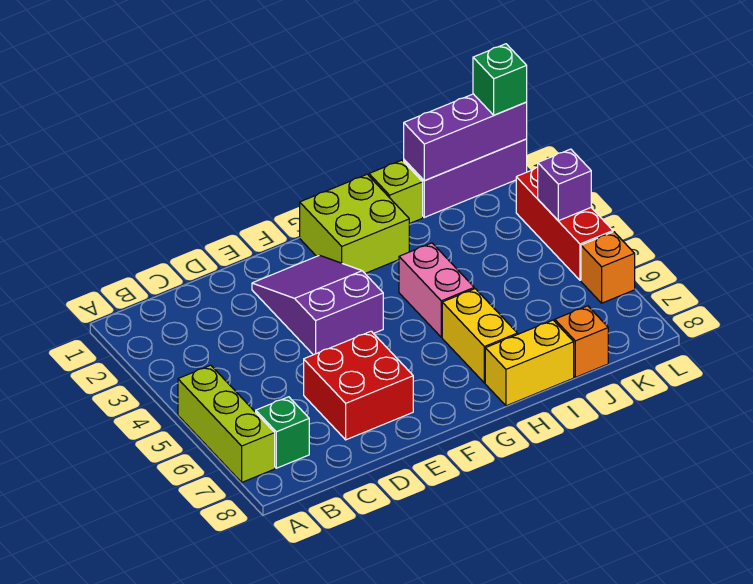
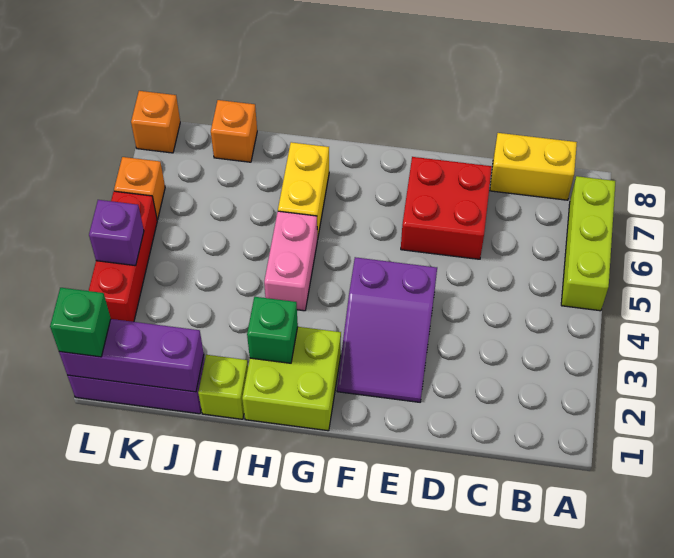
green 1x1 brick [256,397,309,468] -> green 1x1 brick moved to [247,297,298,363]
yellow 1x2 brick [485,320,574,406] -> yellow 1x2 brick moved to [490,133,577,200]
none -> orange 1x1 brick [131,91,180,153]

